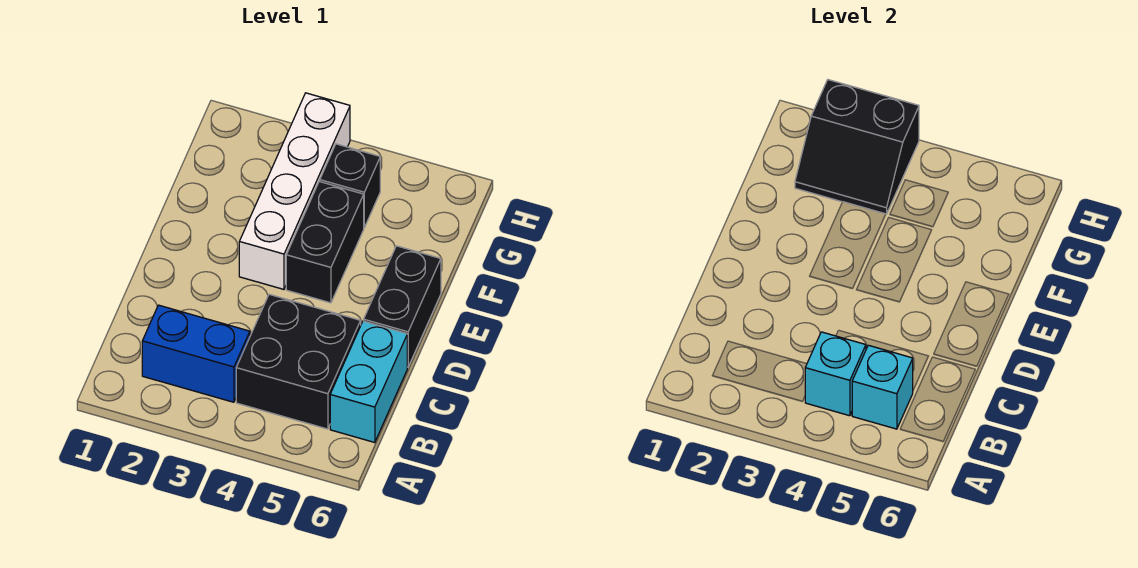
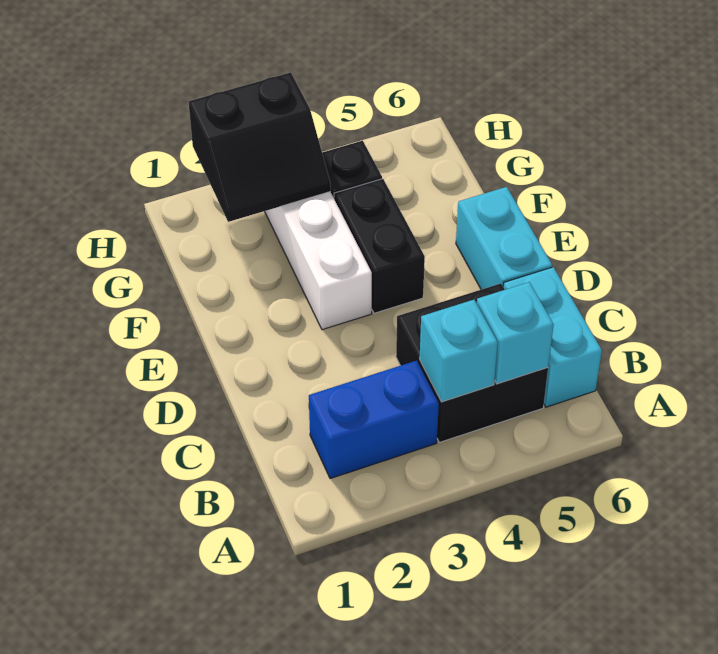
black 1x2 brick [364,246,441,367] -> cyan 1x2 brick [456,187,552,289]

